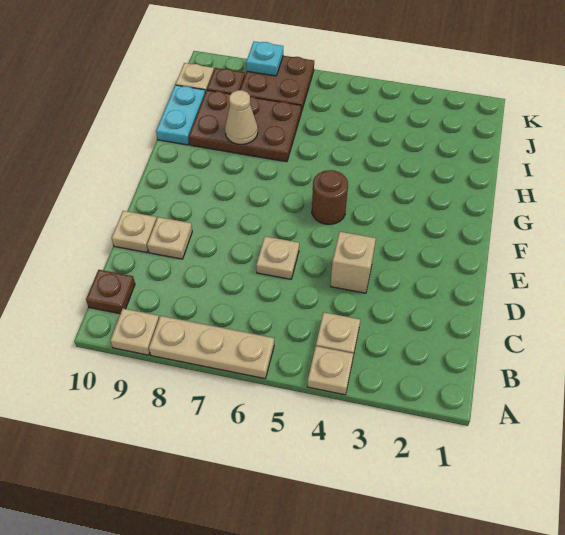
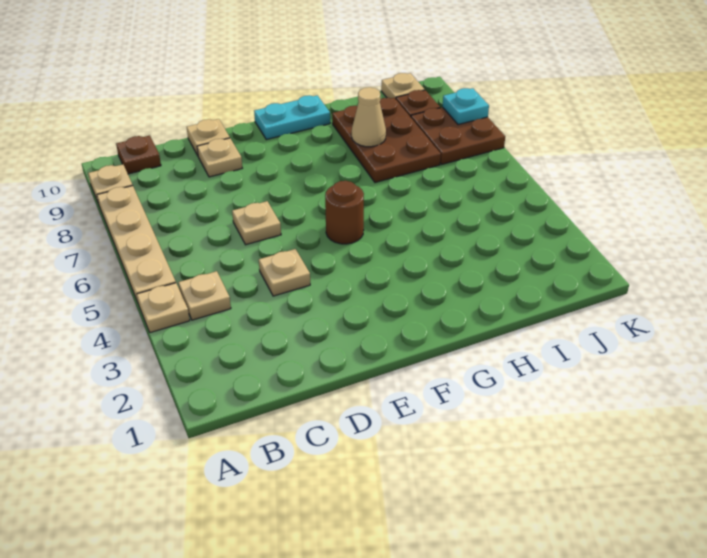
tan 1x3 plate [149,316,274,379] -> tan 1x4 plate [97,186,176,302]
tan 1x1 brick [330,232,376,293] -> tan 1x1 plate [259,249,310,296]
cyan 1x2 plate [156,85,205,145] -> cyan 1x2 plate moved to [254,95,330,140]

